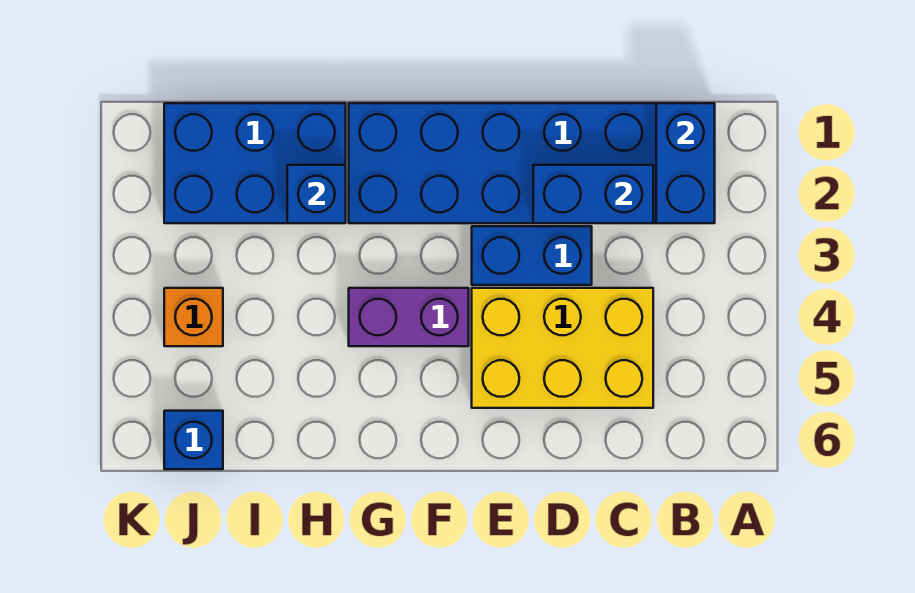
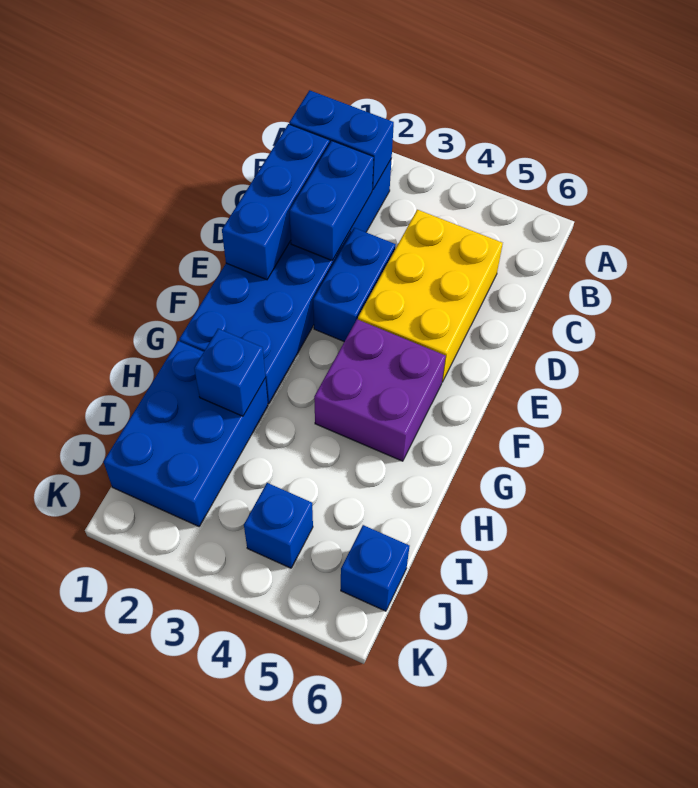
none -> blue 1x3 brick [222,124,330,280]
purple 1x2 brick [349,288,469,346] -> purple 2x2 brick [314,319,446,461]
orange 1x1 brick [164,288,223,346] -> blue 1x1 brick [244,483,313,568]

